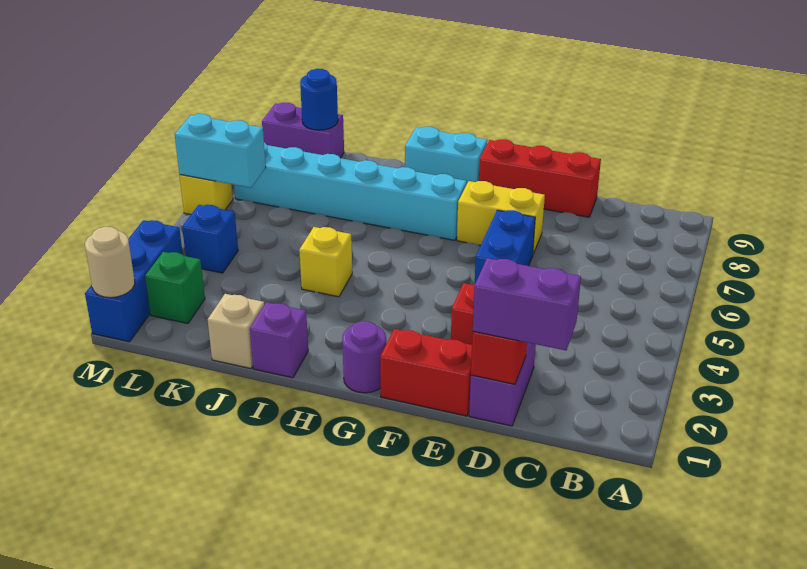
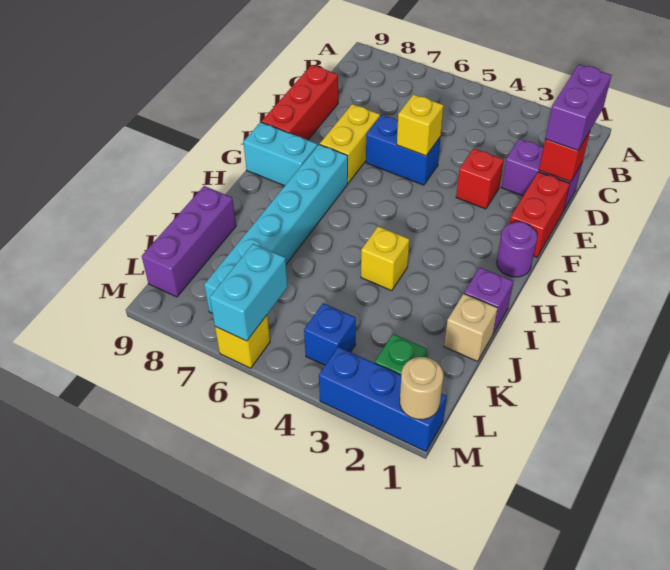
none -> yellow 1x1 brick [397,94,444,156]
cyan 1x2 brick [405,127,488,183] -> cyan 1x2 brick turned to [243,122,318,186]
purple 1x2 brick [262,102,344,158] -> purple 1x3 brick [142,186,236,297]
blue 1x1 round brick [300,69,338,130] -> none

